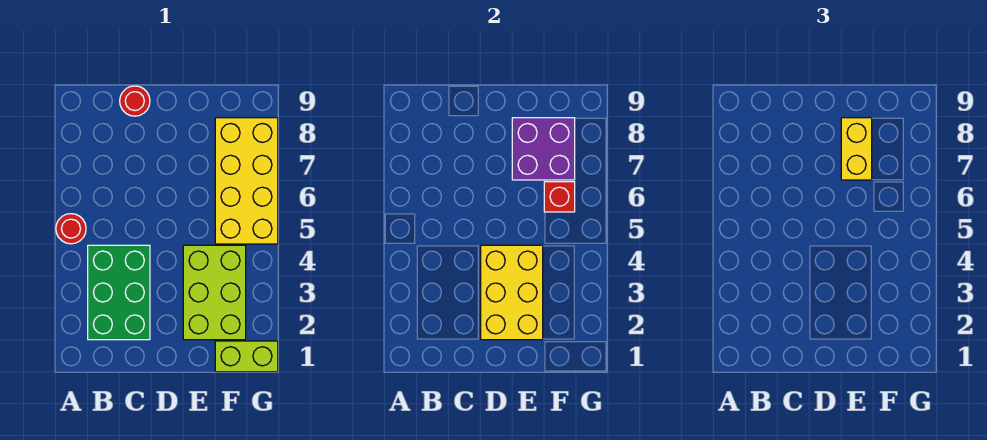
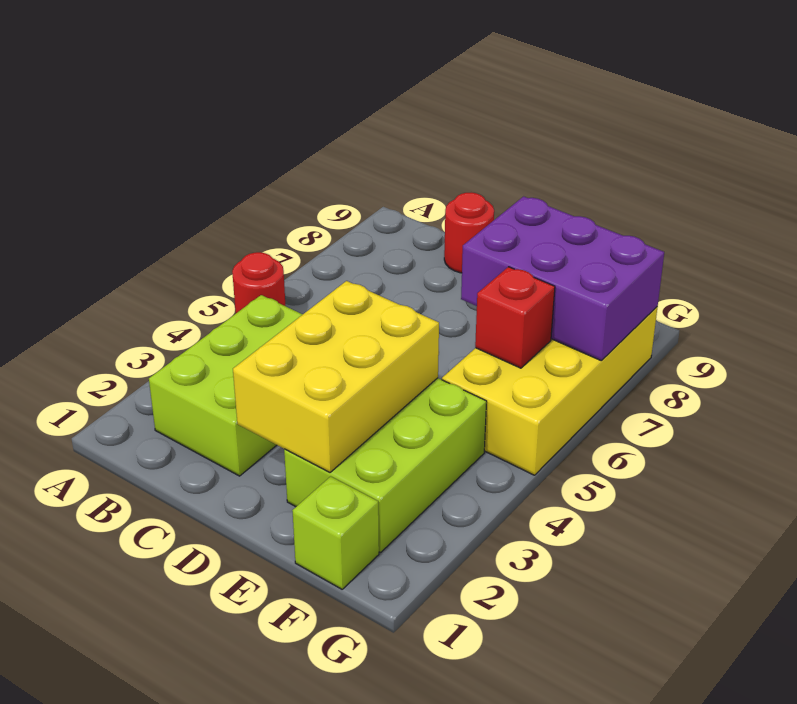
green 2x3 brick [88,245,150,340] -> lime 2x3 brick [149,295,303,476]
purple 2x2 brick [512,118,575,180] -> purple 2x3 brick [461,196,664,360]
yellow 1x2 brick [841,118,872,180] -> none
lime 1x2 brick [215,341,278,372] -> lime 1x1 brick [292,476,379,589]

